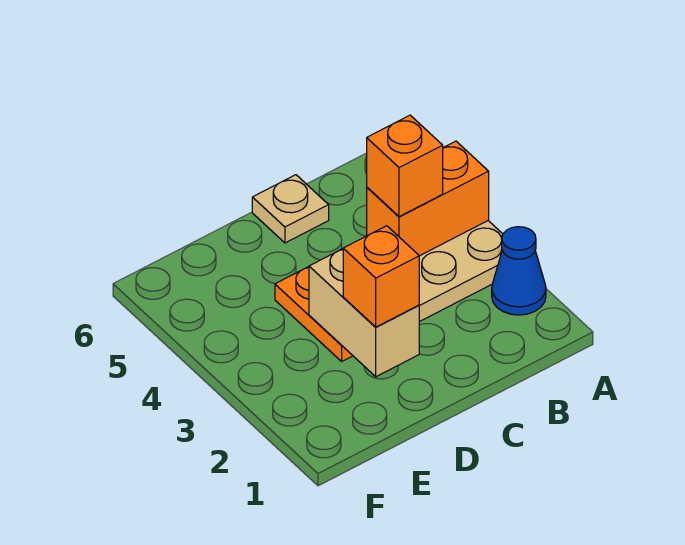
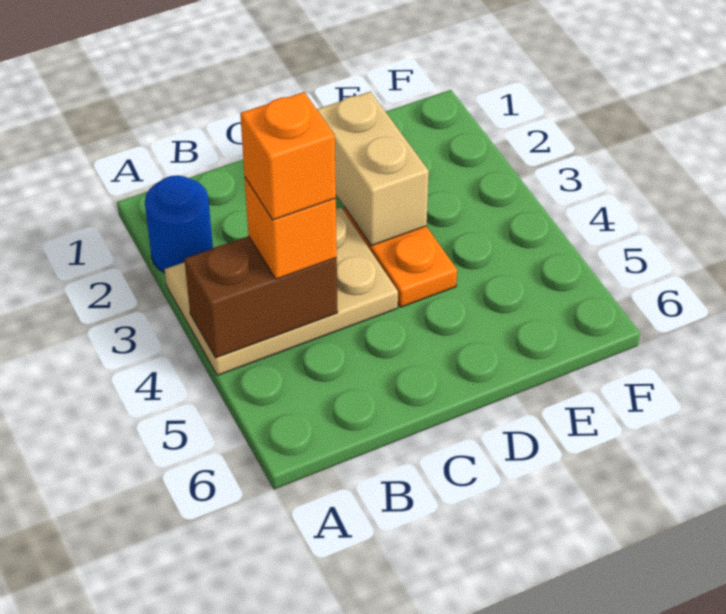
blue 1x1 cone [492,227,546,315] -> blue 1x1 round brick [145,175,213,273]
orange 1x2 brick [367,141,489,256] -> brown 1x2 brick [184,236,338,358]
tan 1x1 plate [252,175,329,243] -> none
orange 1x1 brick [343,226,419,327] -> orange 1x1 brick moved to [240,92,336,220]

